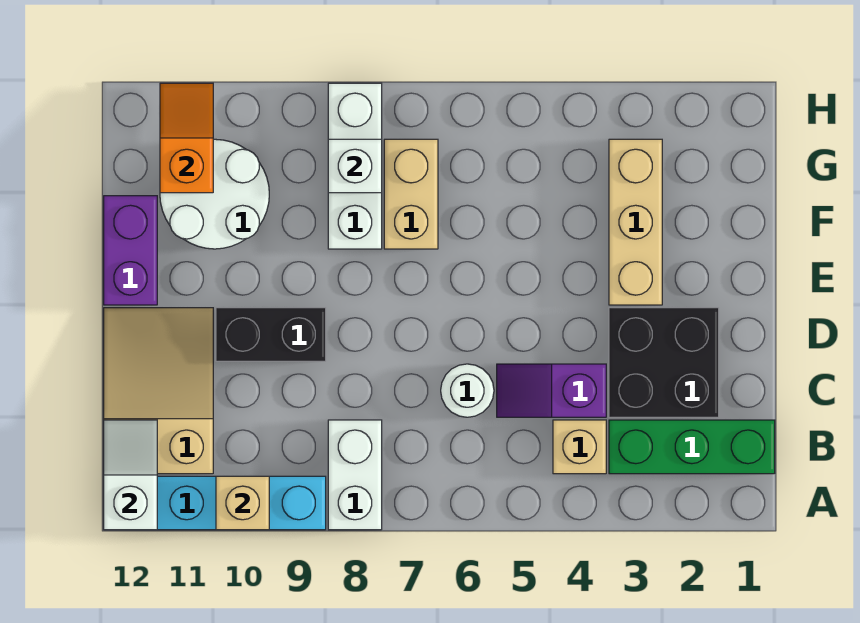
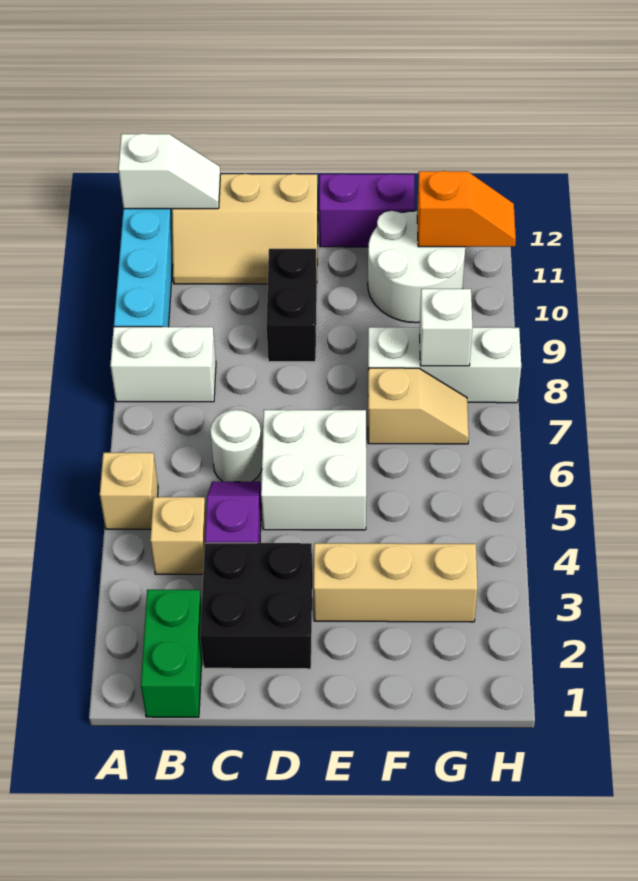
tan 1x1 brick [216,476,269,530] -> tan 1x1 brick moved to [100,453,158,529]
green 1x3 brick [609,420,775,474] -> green 1x2 brick [141,590,202,717]
tan 2x3 slope [104,308,213,474] -> tan 2x3 slope turned to [172,174,318,284]
none -> white 2x2 brick [261,410,366,530]
tan 1x2 brick [384,139,438,249] -> tan 1x2 slope [368,368,469,444]

